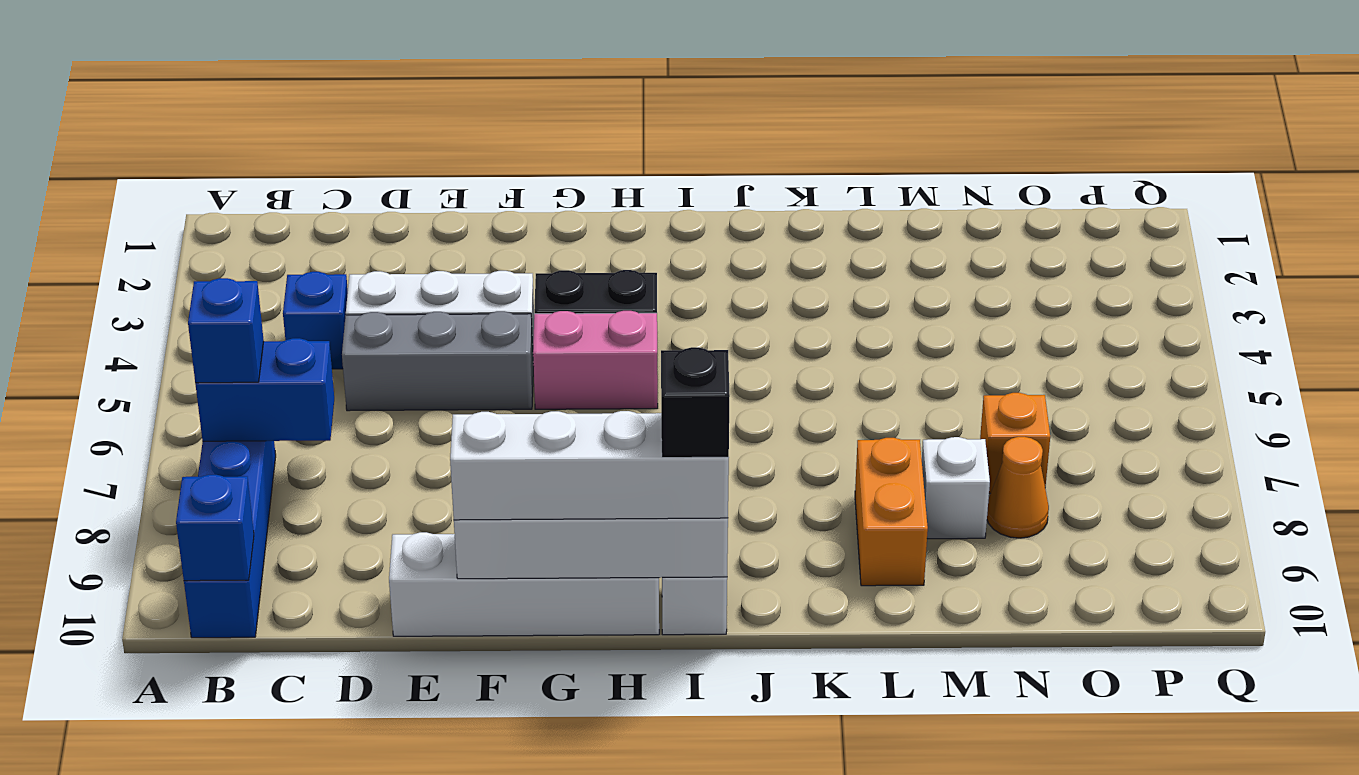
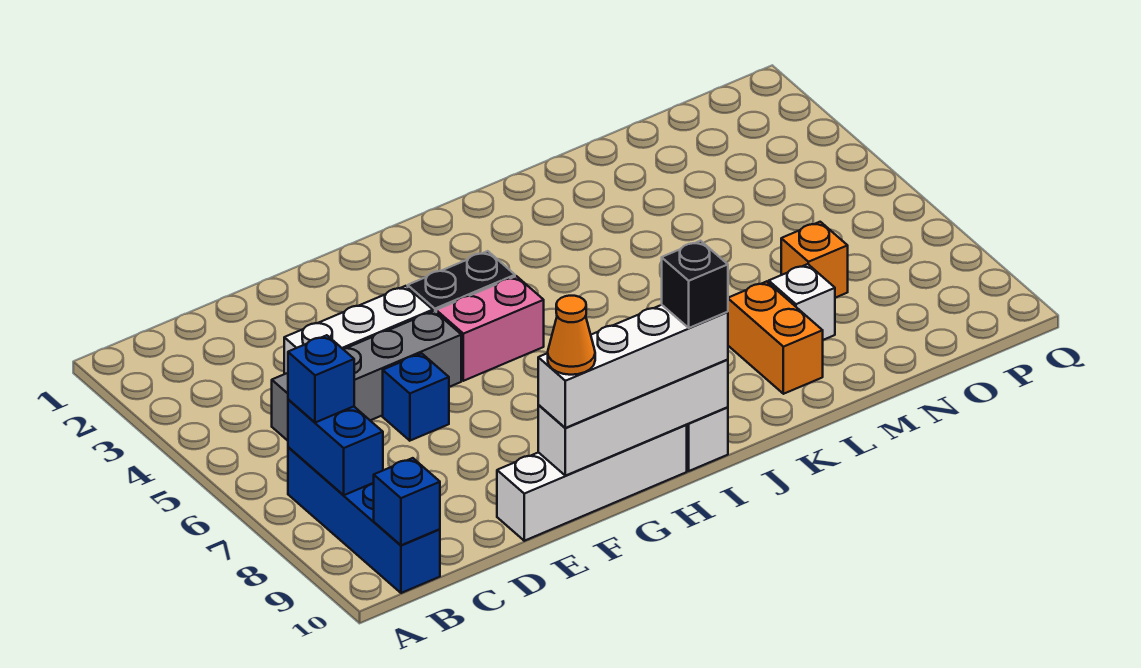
blue 1x2 brick [195,338,334,441] -> blue 1x2 brick turned to [288,399,383,495]
blue 1x1 brick [283,272,348,369] -> blue 1x1 brick moved to [383,353,449,441]
grey 1x3 brick [342,311,533,411] -> grey 1x4 brick [272,311,461,441]
orange 1x1 cone [987,437,1049,538] -> orange 1x1 cone moved to [548,296,595,375]

